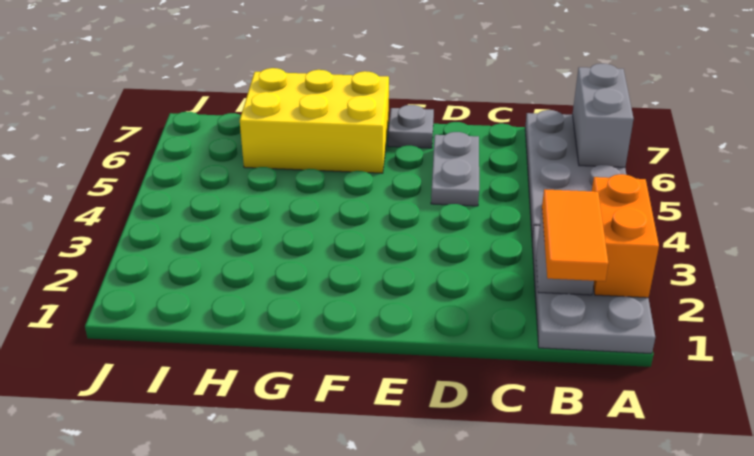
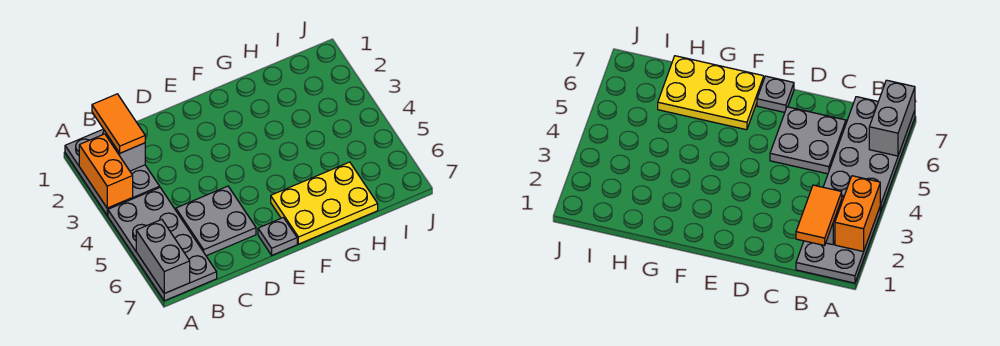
grey 1x2 plate [431,132,479,206] -> grey 2x2 plate [176,186,256,256]
yellow 2x3 brick [240,68,389,173] -> yellow 2x3 plate [271,162,378,244]

